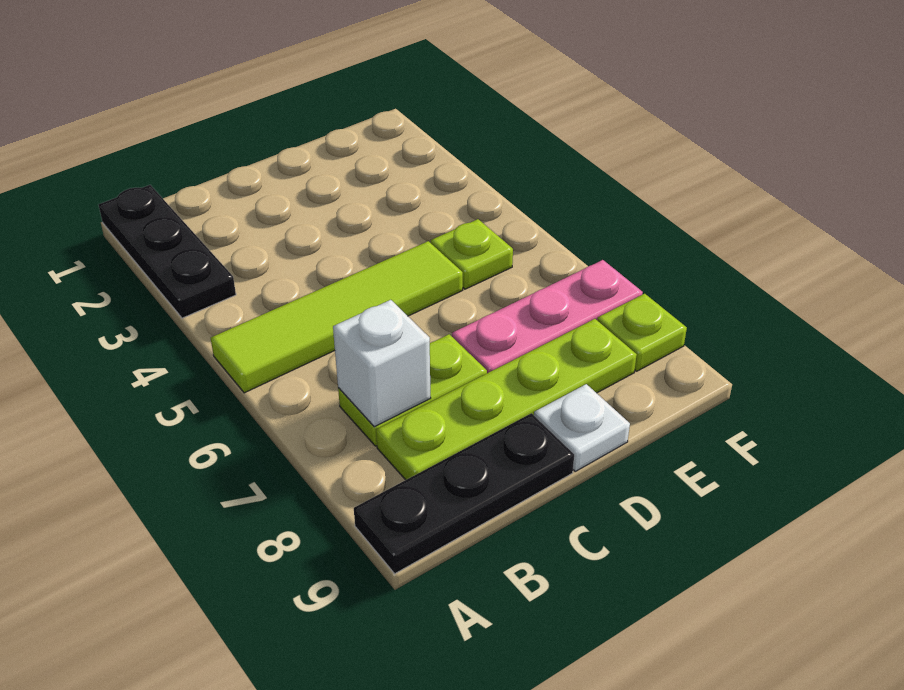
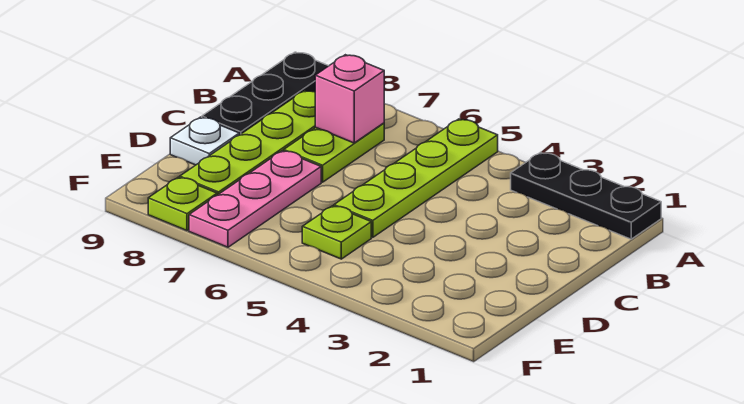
lime 1x4 tile [211,241,463,393] -> lime 1x4 plate [334,119,498,237]
white 1x1 brick [333,300,431,427] -> pink 1x1 brick [315,55,384,143]

